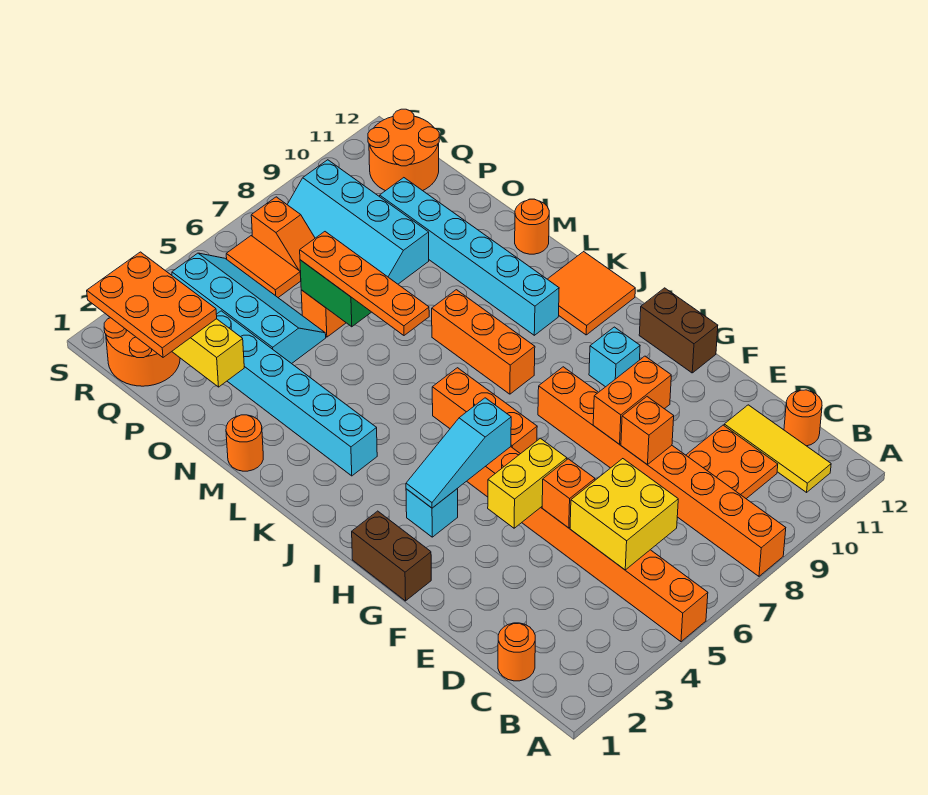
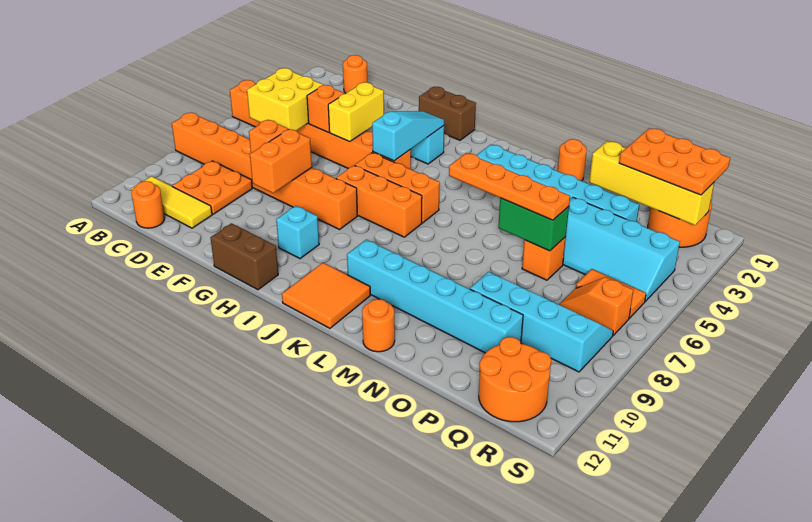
orange 1x3 brick [432,290,535,394] -> orange 1x3 brick moved to [336,165,422,237]

